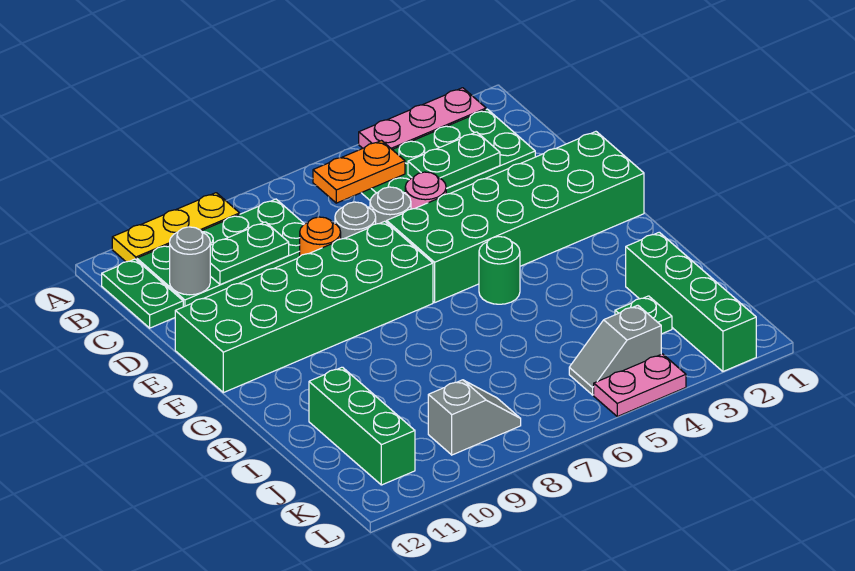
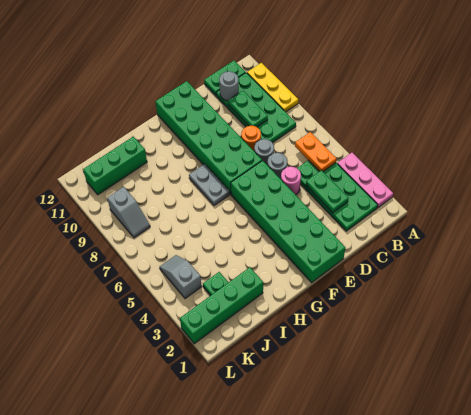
green 1x1 round brick [479,237,520,304] -> none
none -> grey 1x2 plate [189,164,230,206]
pink 1x2 plate [594,354,686,416] -> none

